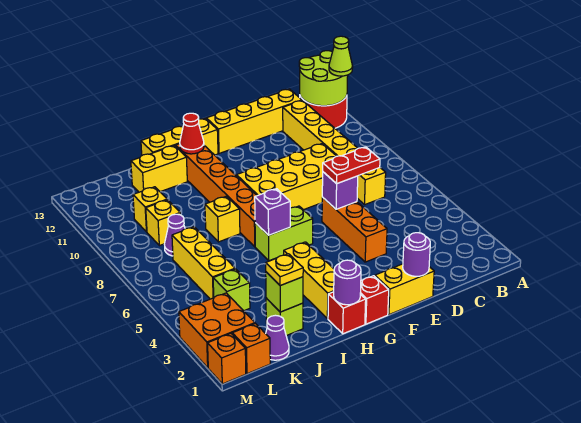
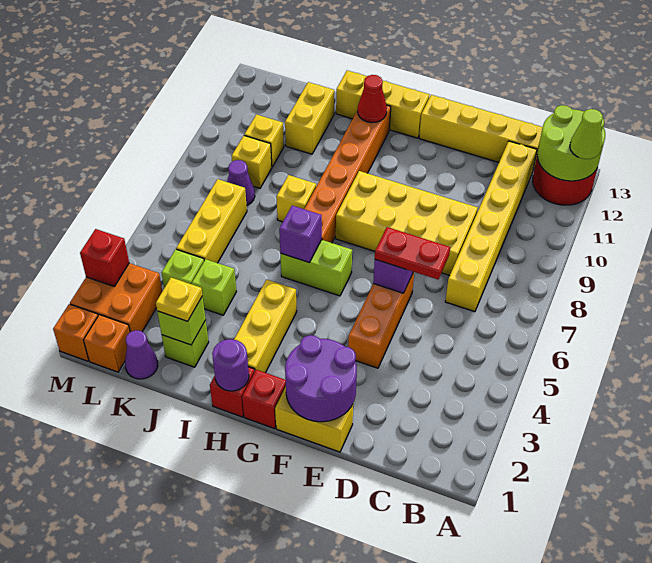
purple 1x1 round brick [403,233,430,276] -> purple 2x2 round brick [285,335,357,422]
yellow 1x2 brick [131,146,187,192] -> yellow 1x2 brick turned to [285,82,334,154]
none -> lime 1x1 brick [192,259,236,315]
none -> red 1x1 brick [80,229,129,286]

